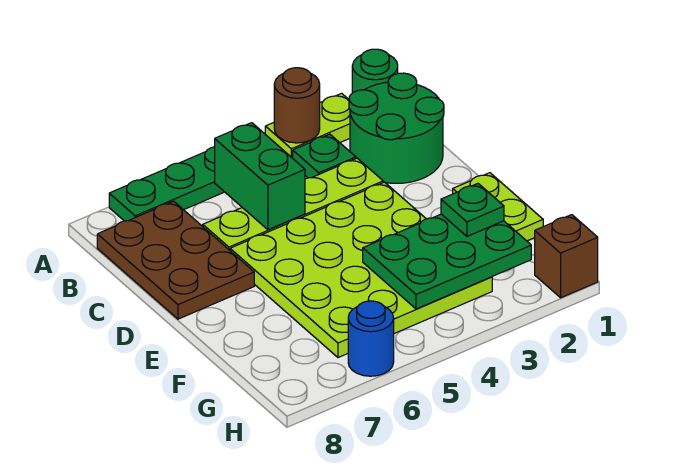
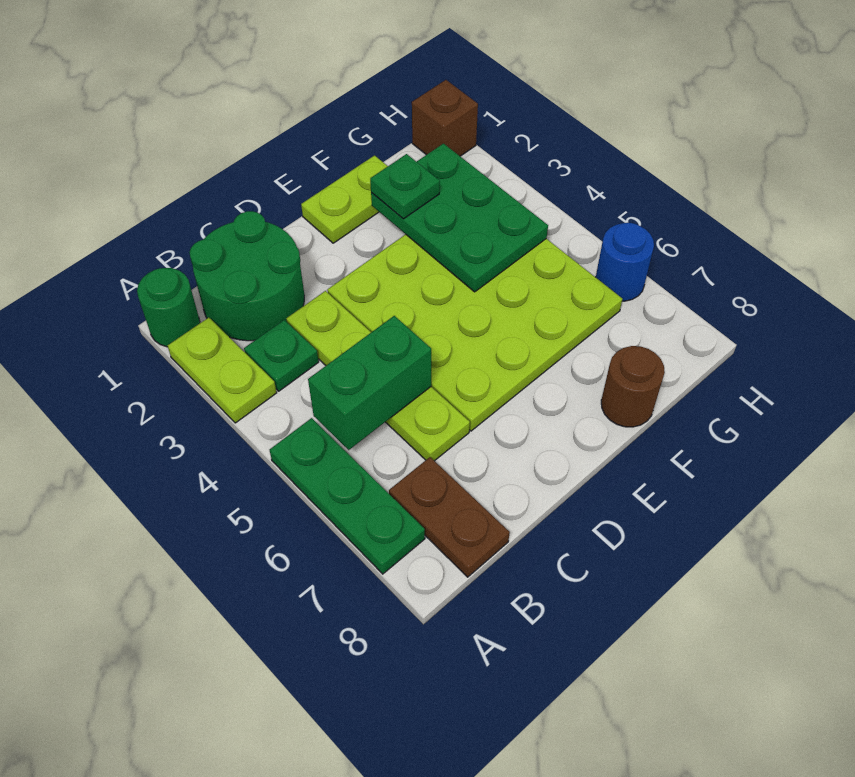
brown 1x1 round brick [274,68,320,143] -> brown 1x1 round brick moved to [601,346,665,427]
brown 2x3 plate [97,201,254,319] -> brown 1x2 plate [389,457,510,577]

